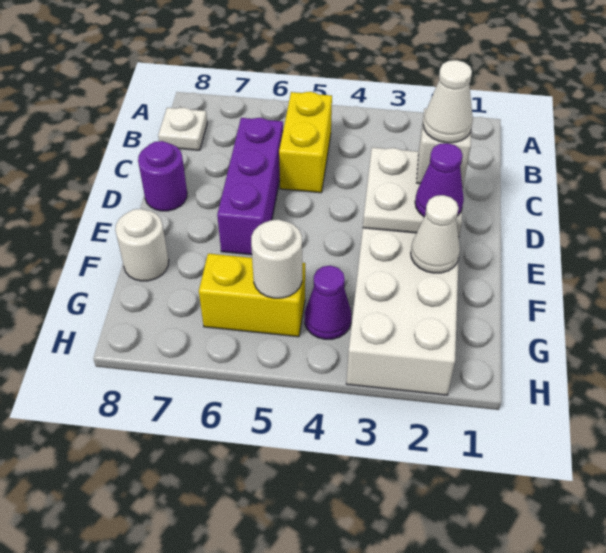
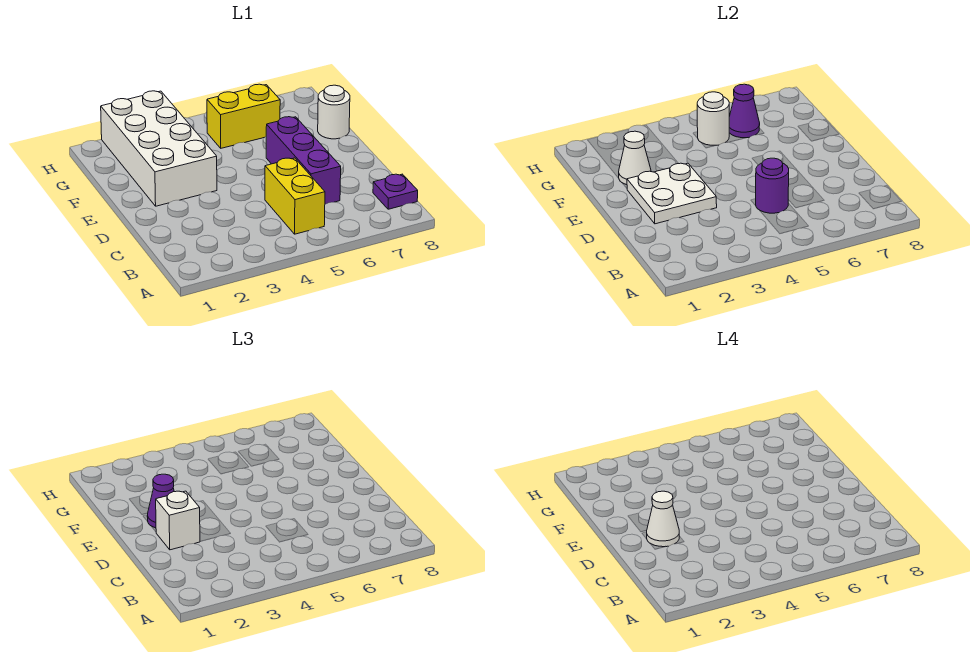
white 1x1 plate [158,107,207,150] -> purple 1x1 plate [373,174,418,209]
purple 1x1 round brick [138,141,187,211] -> purple 1x1 round brick moved to [756,158,789,213]
purple 1x1 cone [305,266,351,339] -> purple 1x1 cone moved to [729,84,760,138]

